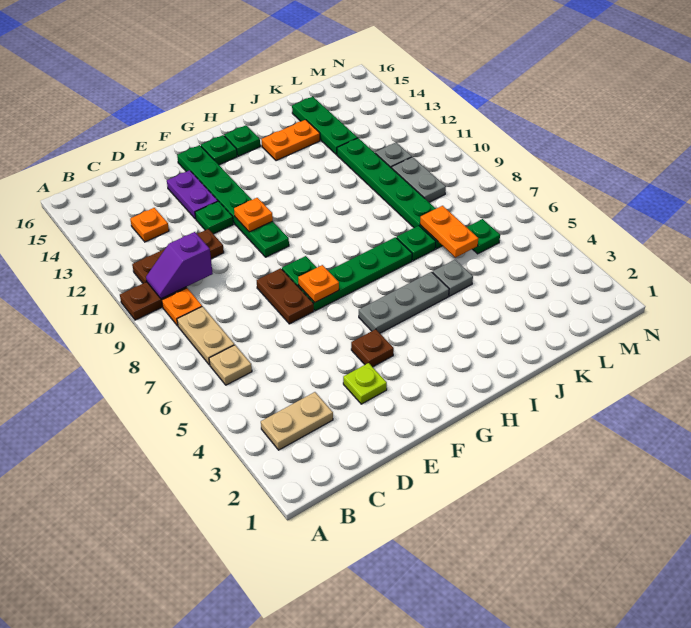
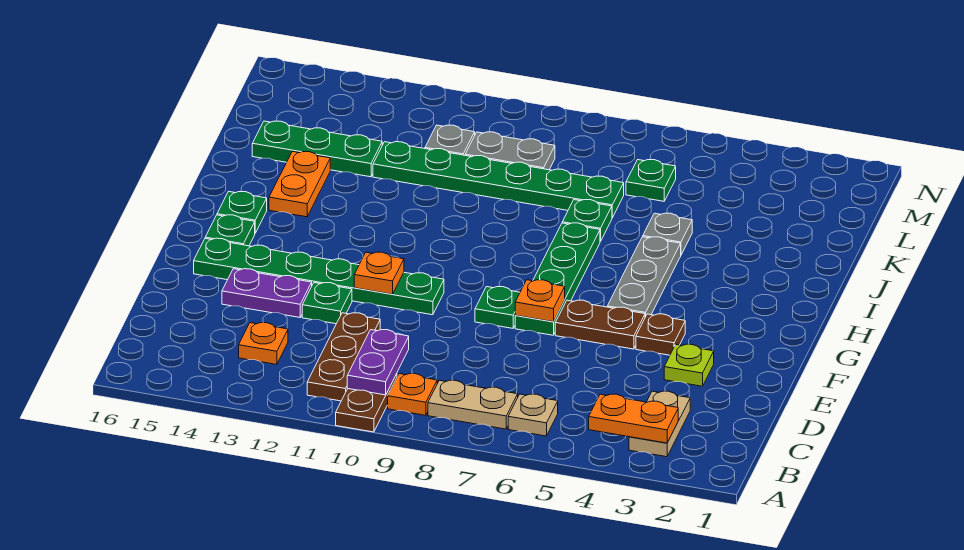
purple 1x2 slope [146,232,213,299] -> purple 1x2 plate [347,330,409,395]
brown 1x2 plate [257,268,314,324] -> brown 1x2 plate moved to [555,300,645,349]
orange 1x2 plate [420,206,478,258] -> orange 1x2 plate moved to [589,394,678,443]

